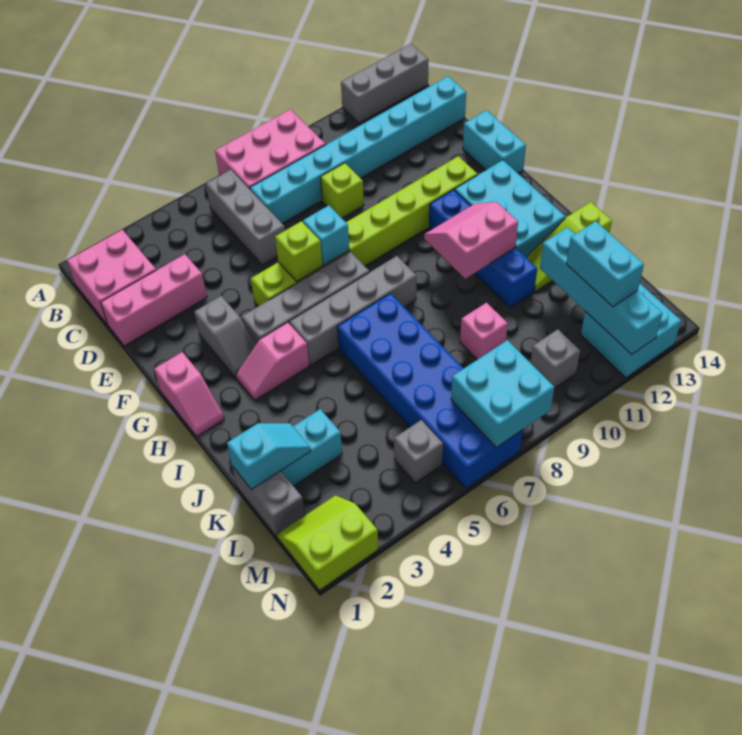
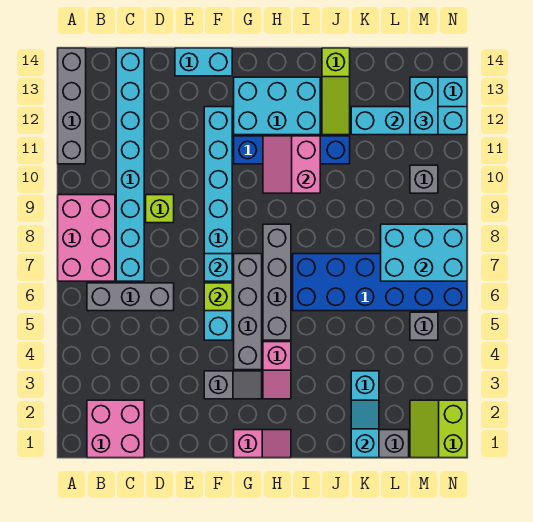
grey 1x3 brick [341,44,428,123] -> grey 1x4 brick [58,48,86,164]
pink 1x3 brick [101,254,207,346] -> none
lime 1x8 brick [251,156,477,306] -> cyan 1x8 brick [204,107,232,340]
pink 1x1 brick [460,303,508,360] -> none
cyan 1x2 brick [566,221,644,307] -> cyan 1x2 brick turned to [410,77,438,135]
cyan 2x2 brick [451,340,554,448] -> cyan 2x3 brick [381,224,467,281]

